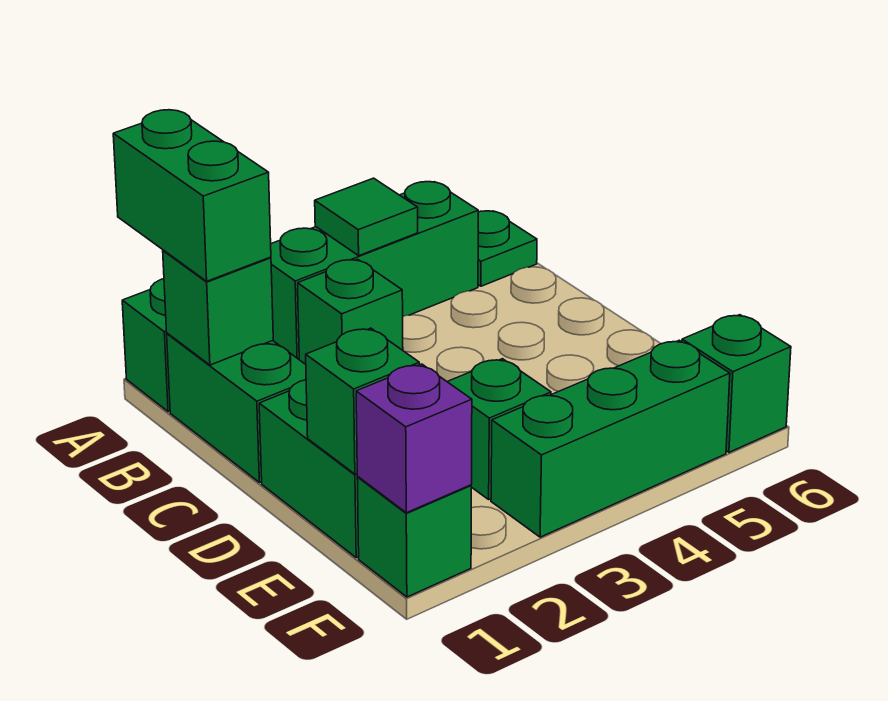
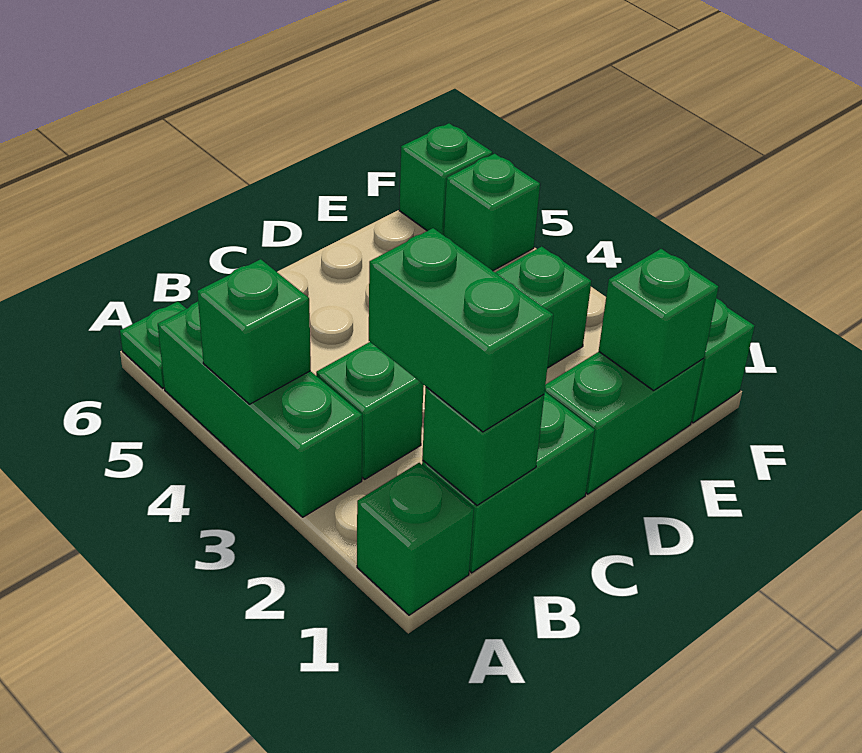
green 1x2 brick [113,110,271,281] -> green 1x2 brick turned to [369,228,553,432]
green 1x1 tile [315,178,418,256] -> green 1x1 brick [197,259,311,404]
purple 1x1 brick [356,364,472,513] -> none
green 1x3 brick [491,340,730,537] -> green 1x1 brick [444,154,540,271]

